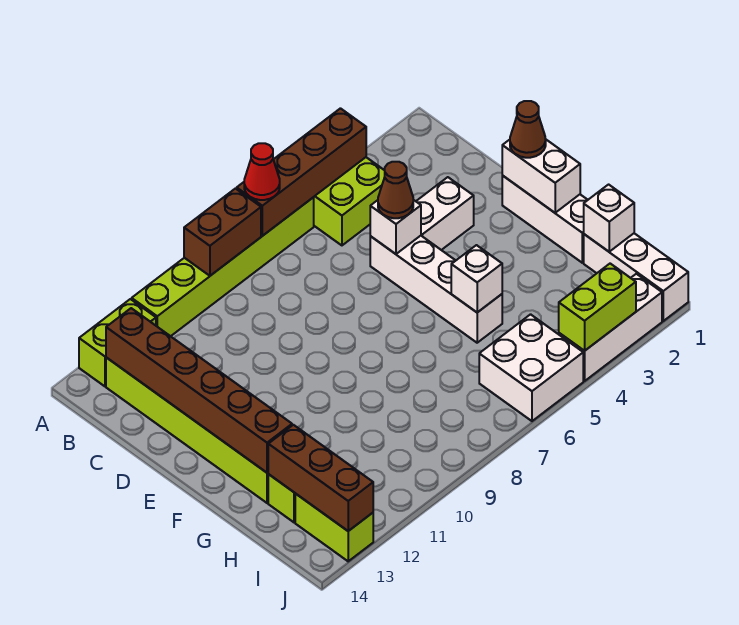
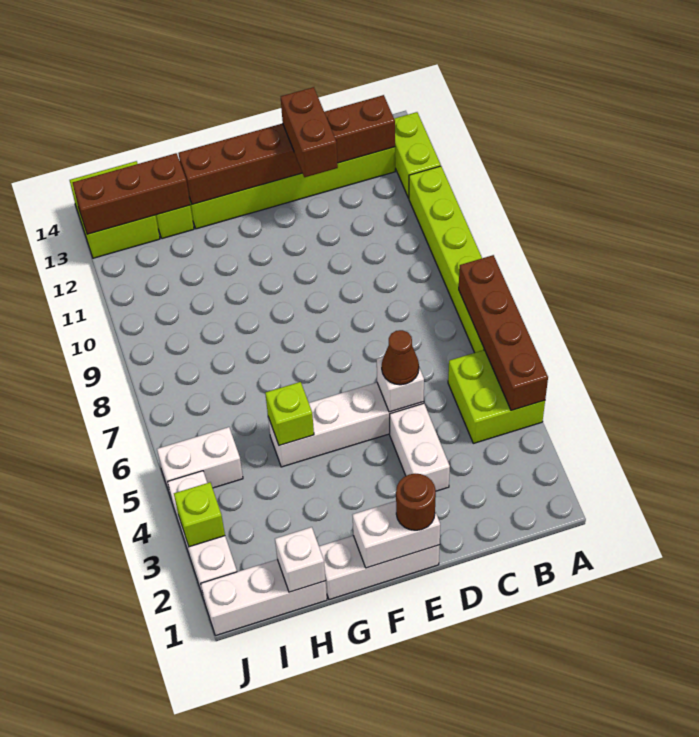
red 1x1 cone [244,143,280,200] -> none
brown 1x2 brick [184,189,261,276] -> brown 1x2 brick moved to [281,87,338,177]
brown 1x1 cone [510,101,546,158] -> brown 1x1 round brick [396,474,436,530]
white 1x1 brick [451,245,502,312] -> lime 1x1 brick [265,382,314,446]
white 2x2 brick [479,314,583,421] -> white 1x2 brick [157,427,243,497]
lime 1x2 brick [295,494,373,561] -> lime 2x2 brick [70,161,160,258]
lime 1x2 brick [559,264,636,351] -> lime 1x1 brick [174,482,225,547]

